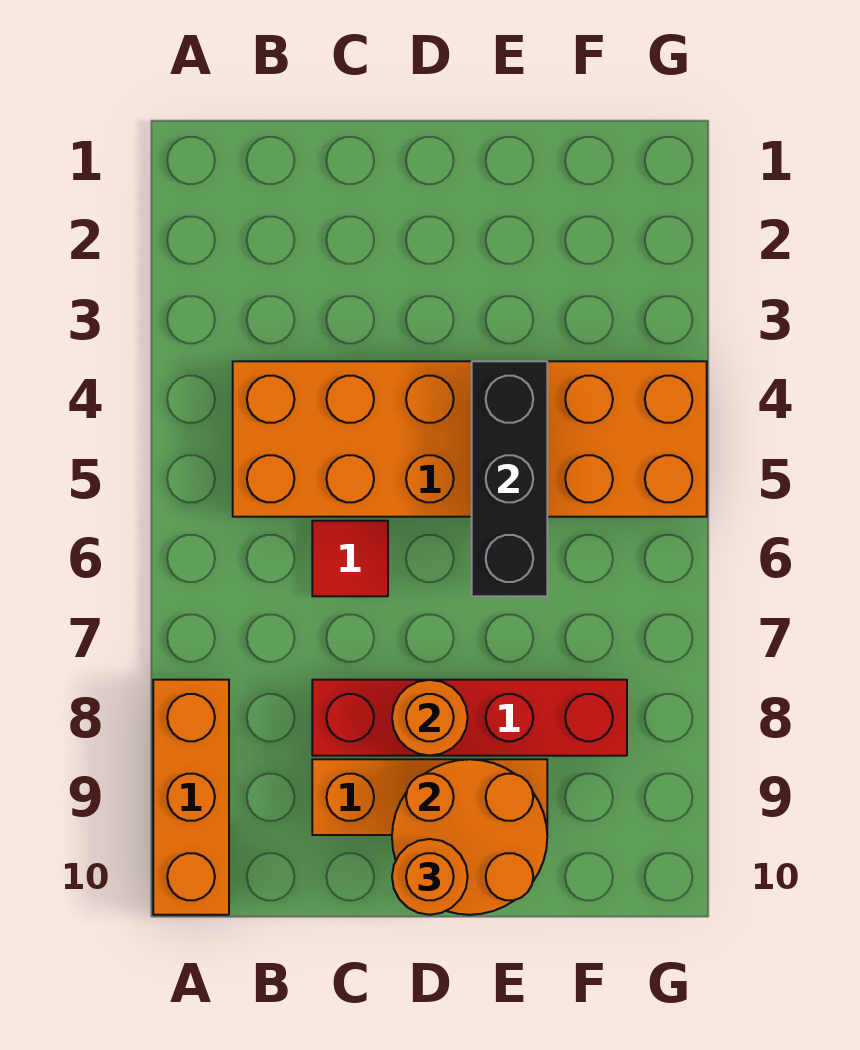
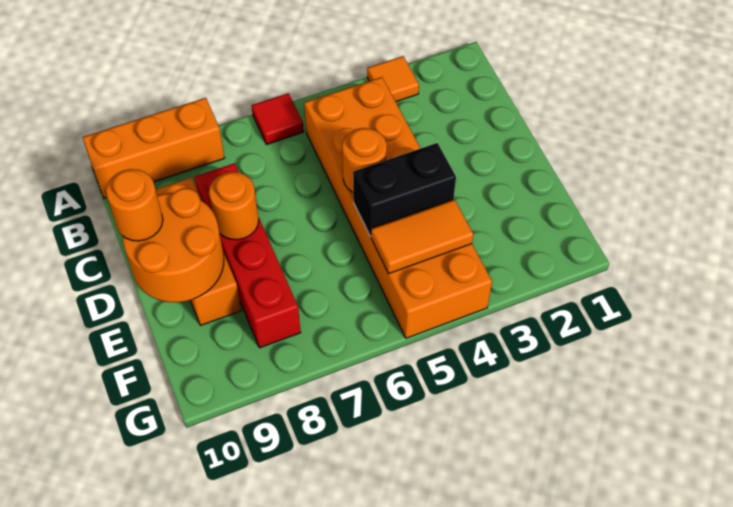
none -> orange 1x1 tile [367,56,419,102]
red 1x1 tile [312,521,388,596] -> red 1x1 tile moved to [251,93,304,145]
none -> orange 1x1 round brick [342,128,387,192]
black 1x3 brick [472,361,547,596] -> black 1x2 brick [353,143,456,236]
none -> orange 1x2 tile [371,200,473,273]

